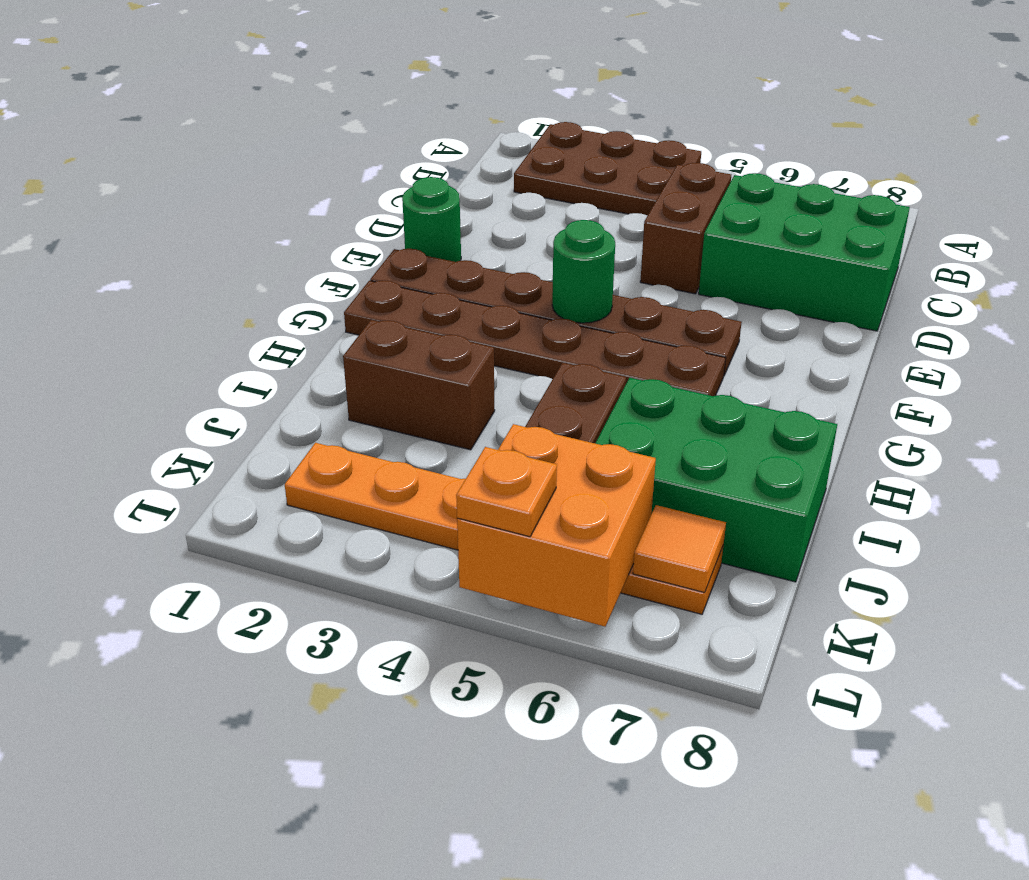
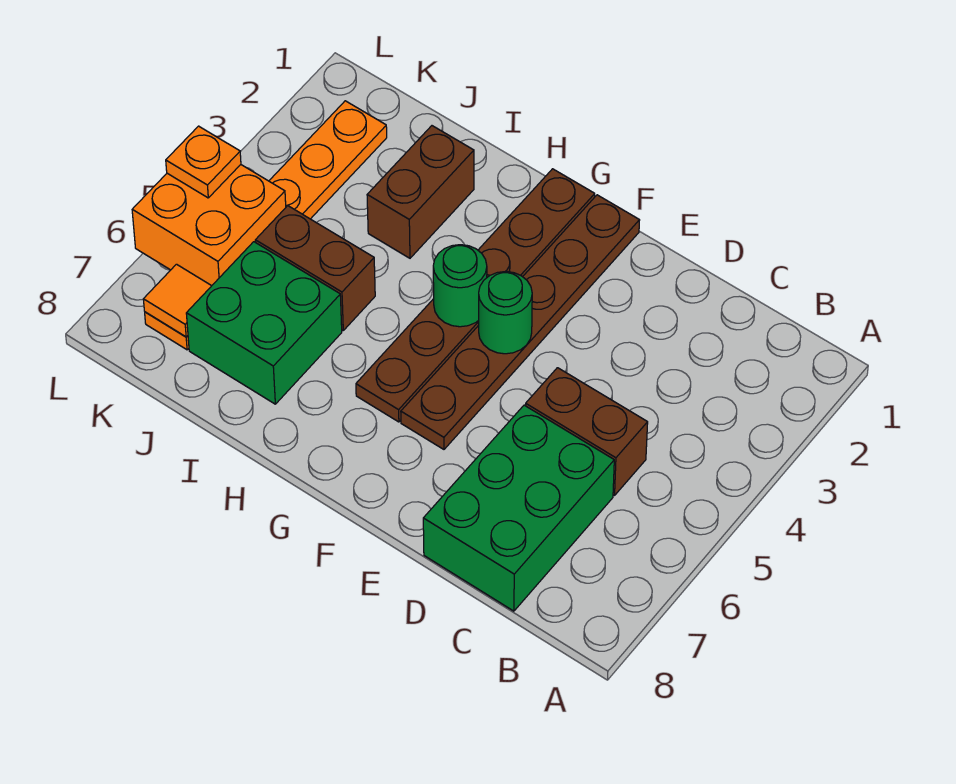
brown 2x3 plate [514,122,701,216] -> none
green 1x1 round brick [402,177,461,262] -> green 1x1 round brick moved to [433,245,487,327]
green 2x3 brick [595,378,837,582] -> green 2x2 brick [186,242,342,404]

